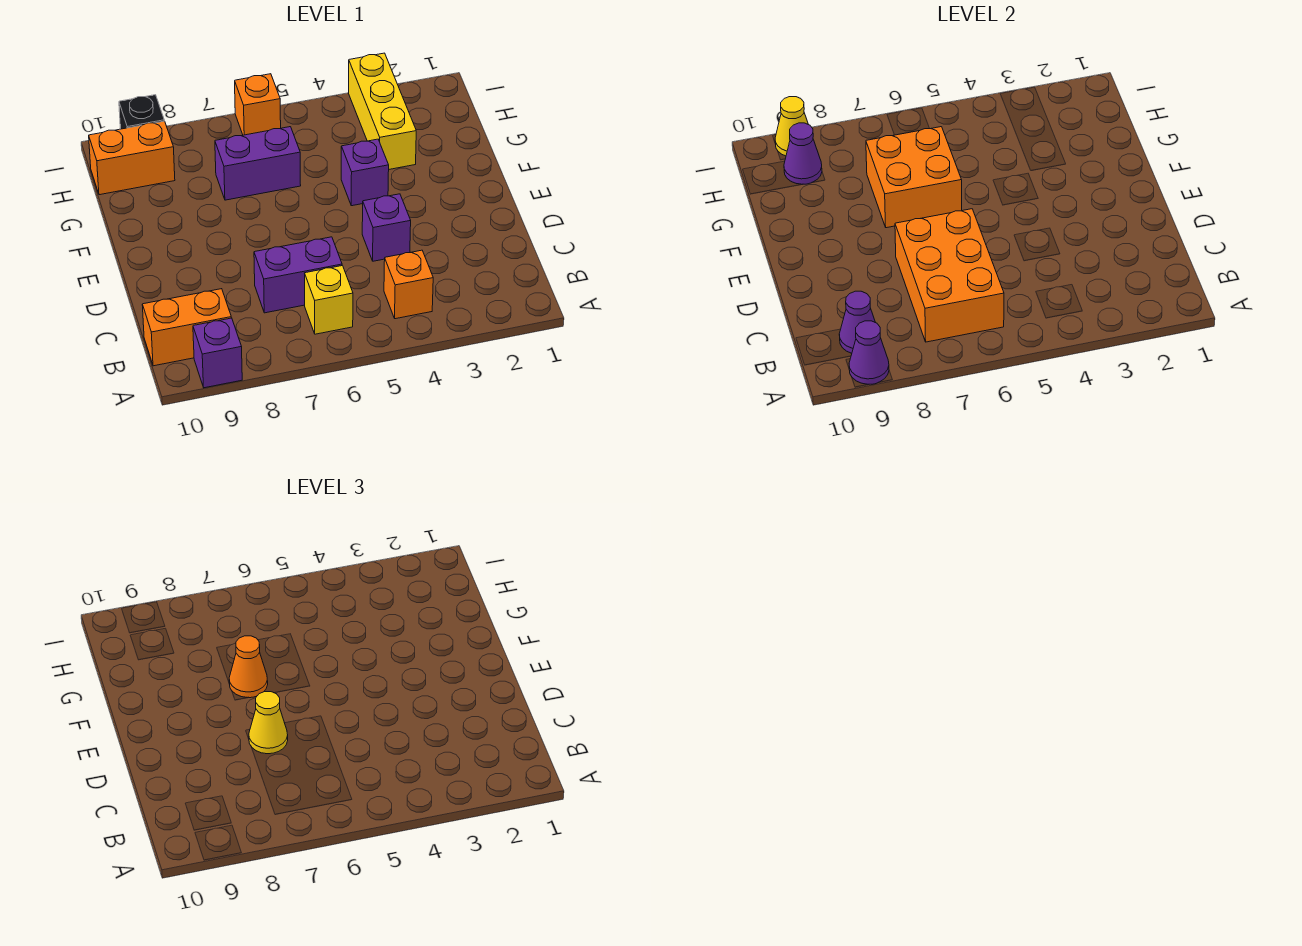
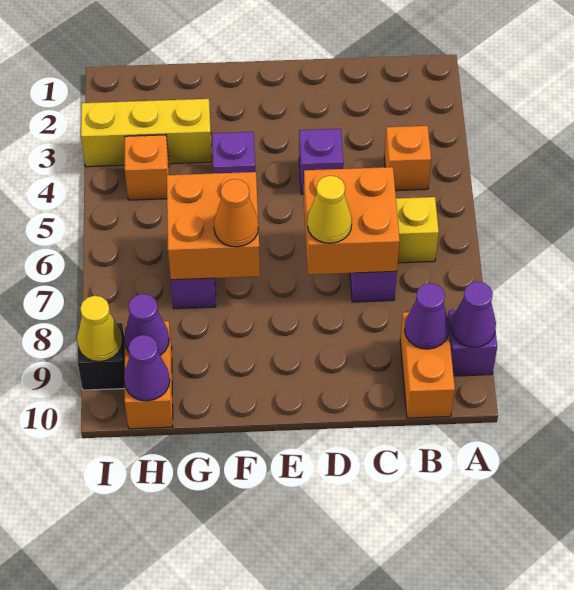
orange 2x3 brick [895,209,1004,342] -> orange 2x2 brick [304,167,400,275]
none -> purple 1x1 cone [124,335,170,401]
orange 1x1 brick [235,74,281,135] -> orange 1x1 brick moved to [125,135,169,200]

